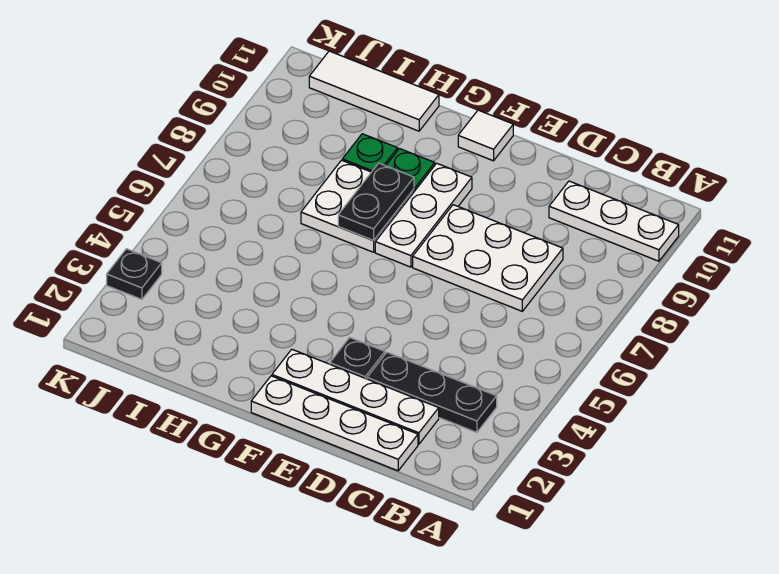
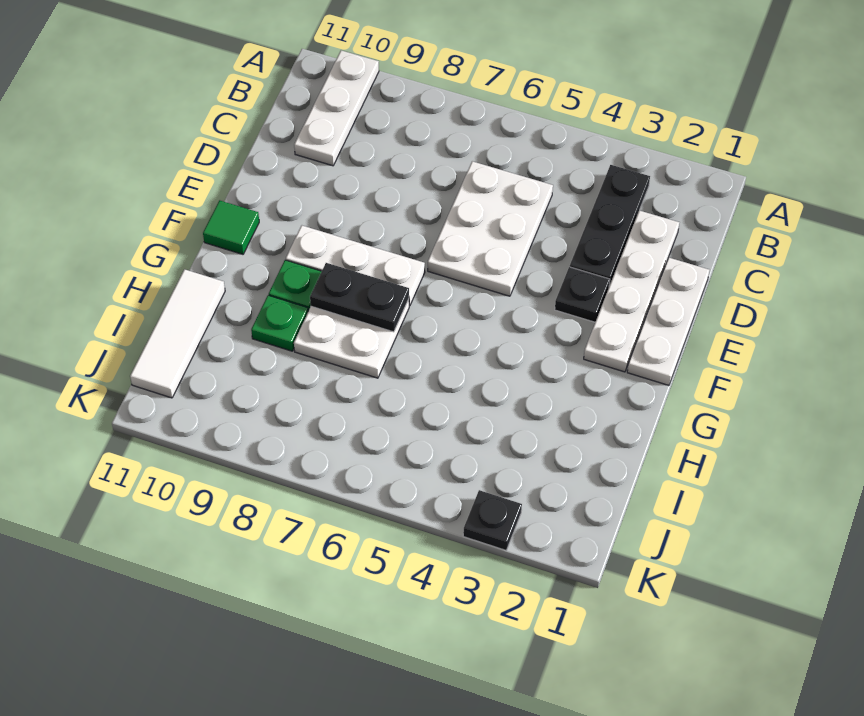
white 1x4 plate [251,376,418,471] -> white 1x3 plate [627,258,709,385]
white 2x3 plate [413,205,563,311] -> white 2x3 plate moved to [428,161,553,296]
white 1x1 tile [458,110,513,161] -> green 1x1 tile [203,200,259,254]

